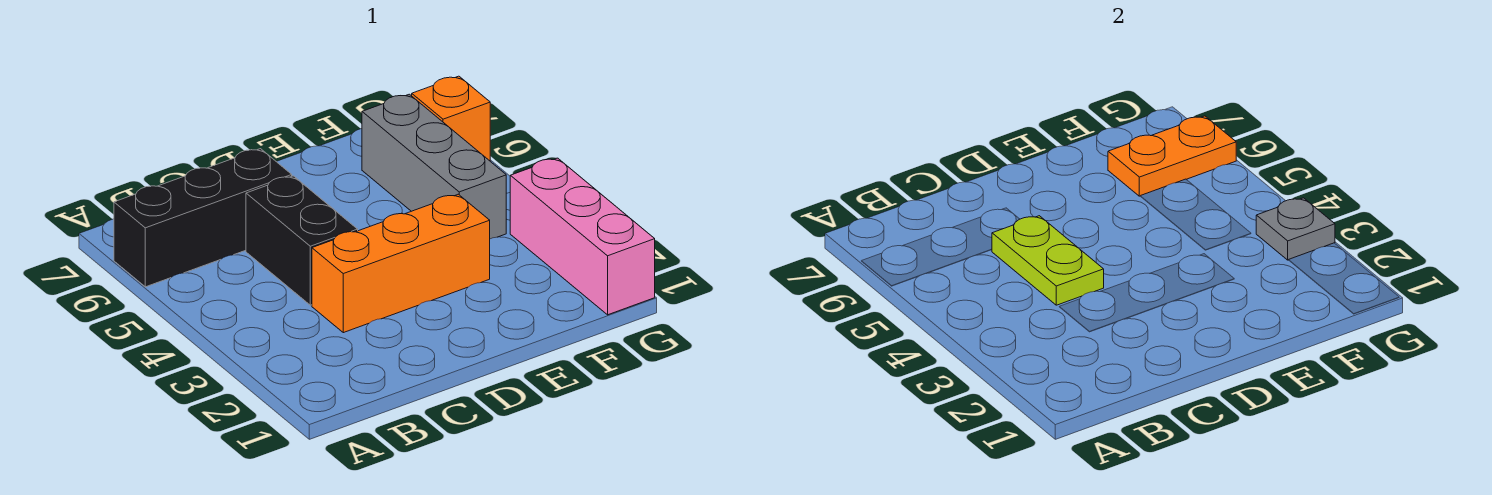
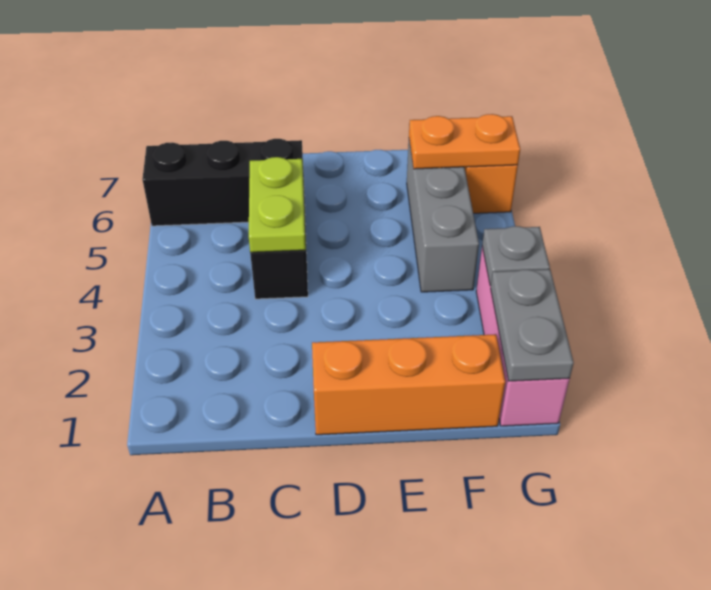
orange 1x3 brick [312,194,490,333] -> orange 1x3 brick moved to [312,334,505,435]
none -> grey 1x2 plate [491,269,574,381]

